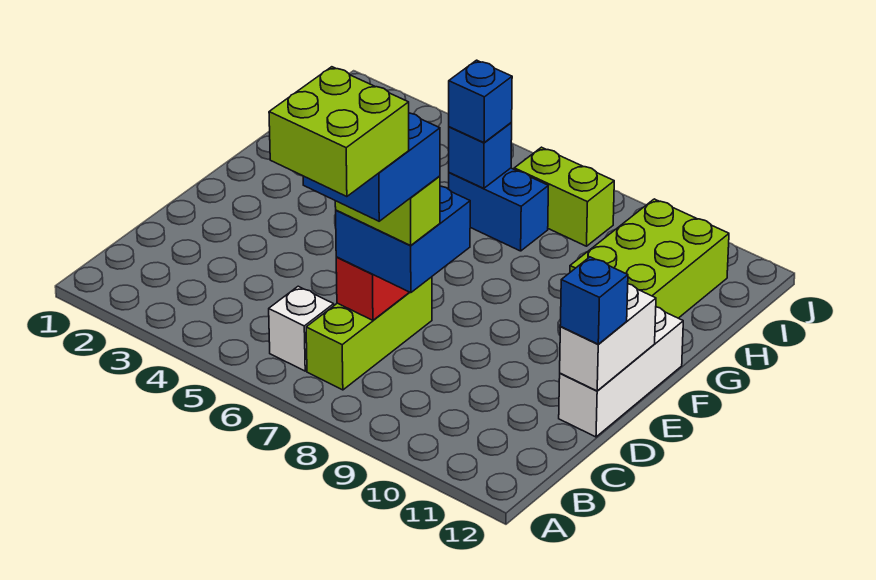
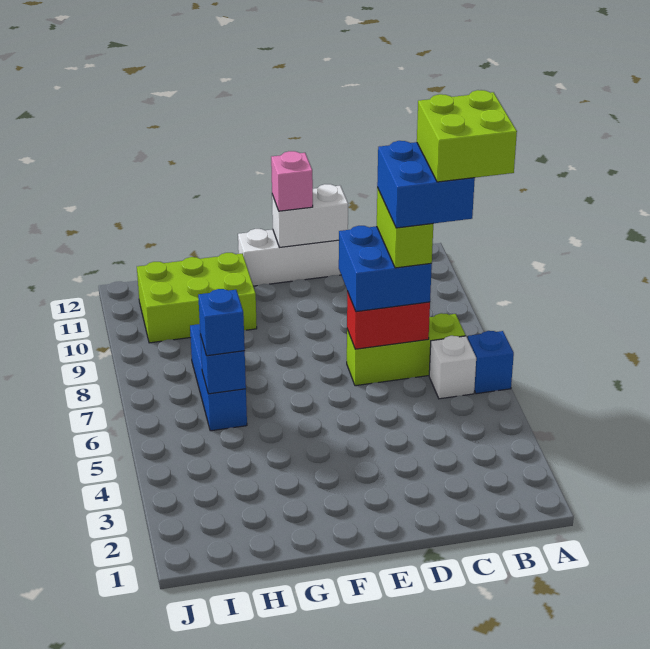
blue 1x1 brick [560,257,628,344] -> blue 1x1 brick moved to [468,331,514,394]
none -> pink 1x1 brick [271,151,313,211]
blue 1x2 brick [449,168,548,251] -> blue 1x3 brick [190,324,247,431]
lime 1x2 brick [514,147,614,246] -> none

